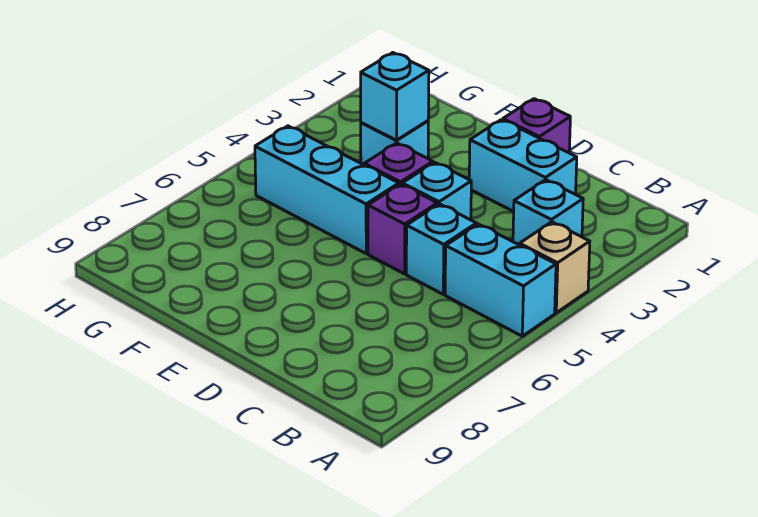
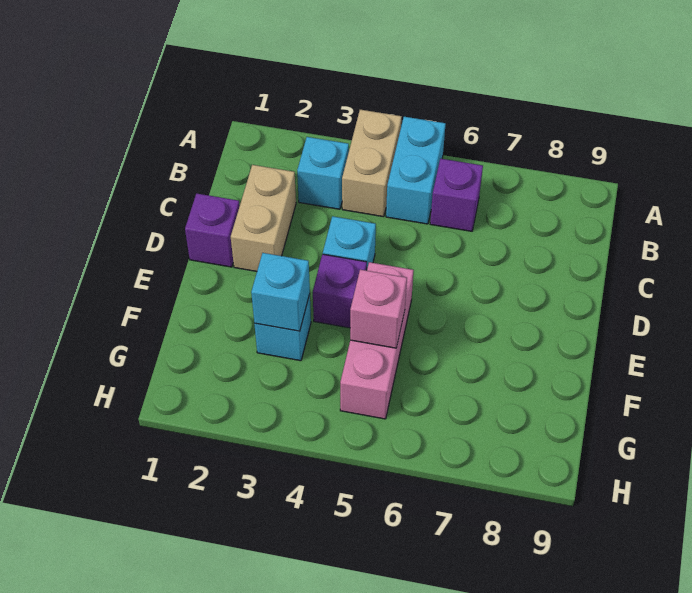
tan 1x1 brick [520,222,590,313] -> tan 1x2 brick [342,110,402,217]
cyan 1x2 brick [469,120,577,212] -> tan 1x2 brick [231,165,296,271]
cyan 1x1 brick [406,204,477,294] -> none
purple 1x1 brick [368,184,437,274] -> purple 1x1 brick moved to [430,159,483,231]
cyan 1x3 brick [255,126,399,253] -> pink 1x3 brick [340,262,414,419]
none -> pink 1x1 brick [350,270,407,348]

